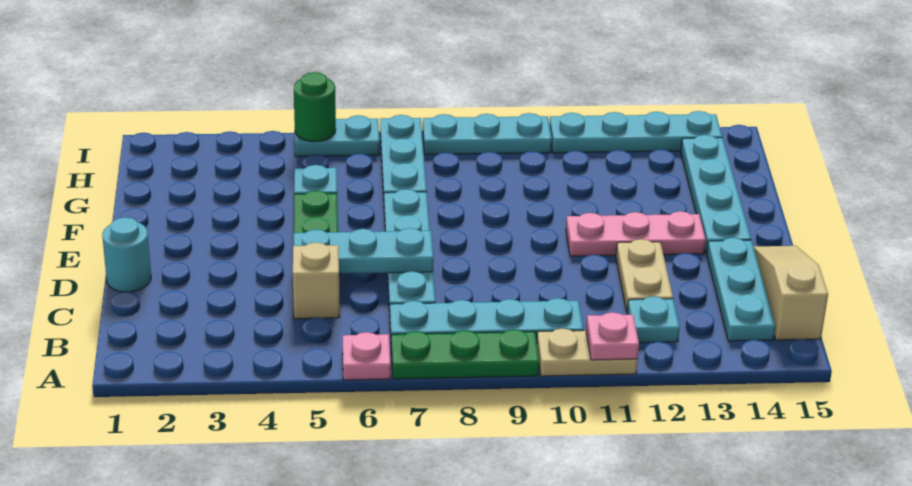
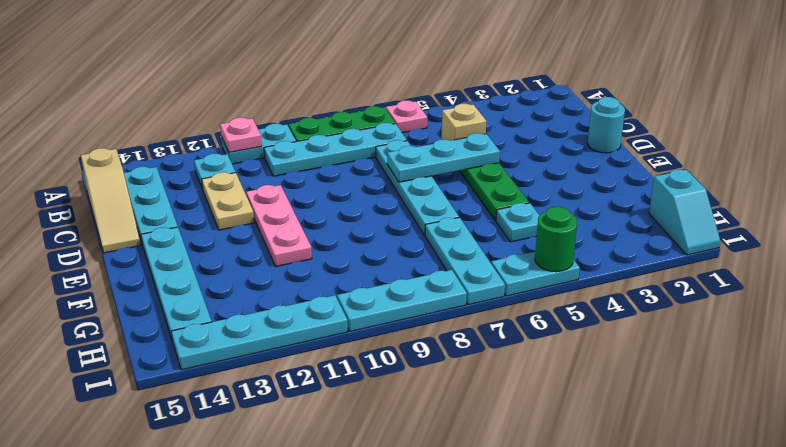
tan 1x2 plate [537,329,638,376] -> cyan 1x2 plate [221,124,296,164]
pink 1x3 plate [566,211,706,256] -> pink 1x3 plate turned to [246,185,312,266]
none -> cyan 1x2 slope [649,169,720,255]

